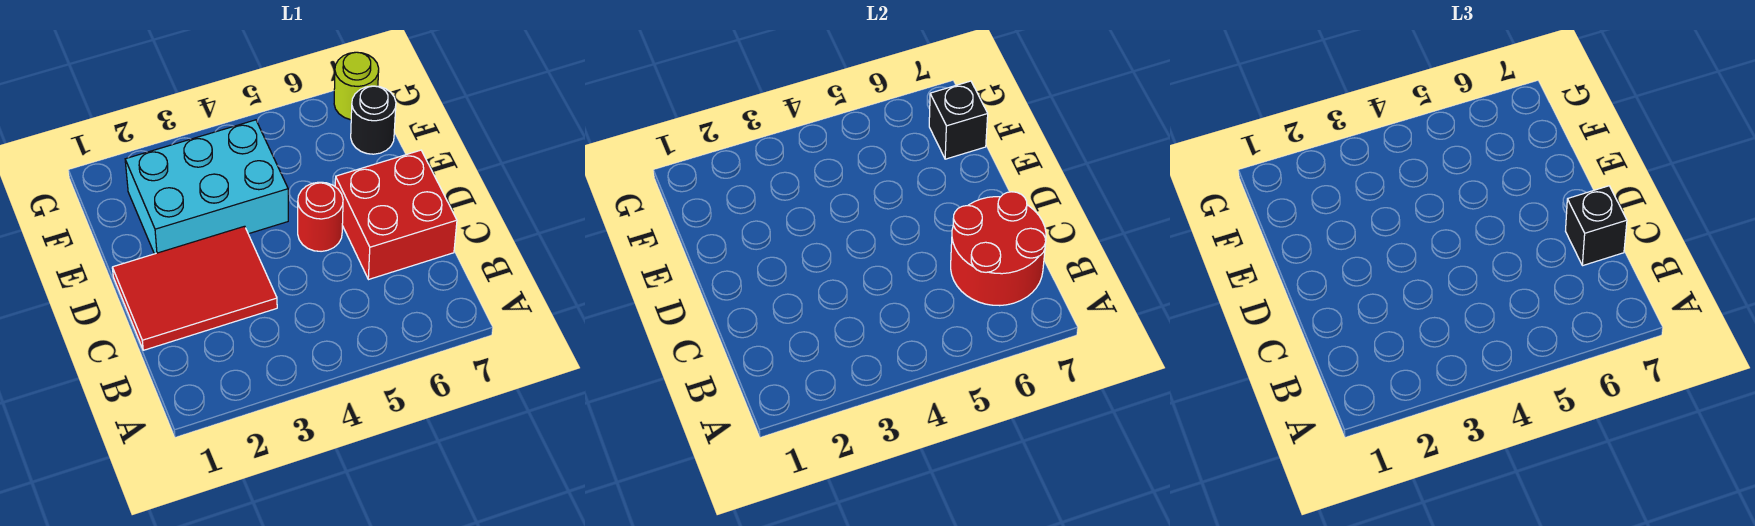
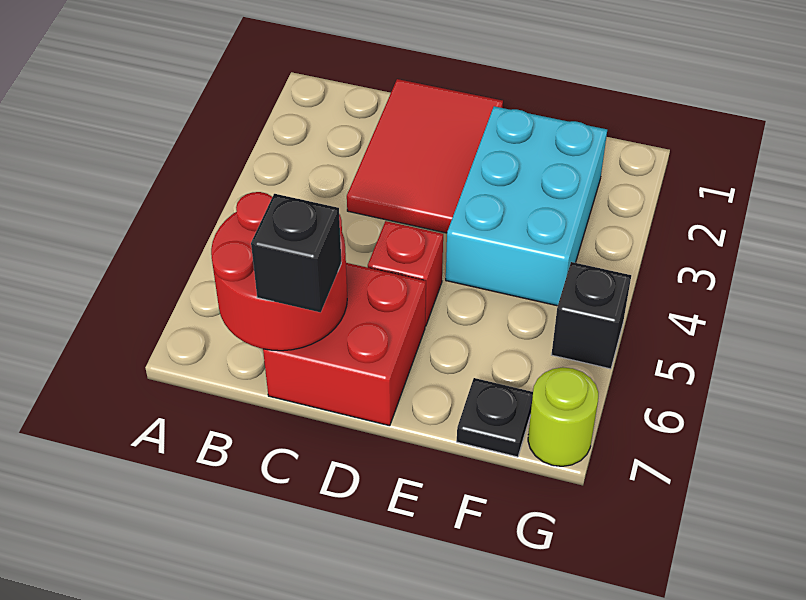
red 1x1 round brick [298,182,343,251] -> red 1x1 brick [368,221,443,326]
black 1x1 round brick [351,86,396,154] -> black 1x1 plate [457,378,533,457]
black 1x1 brick [929,81,988,159] -> black 1x1 brick moved to [552,262,631,369]

